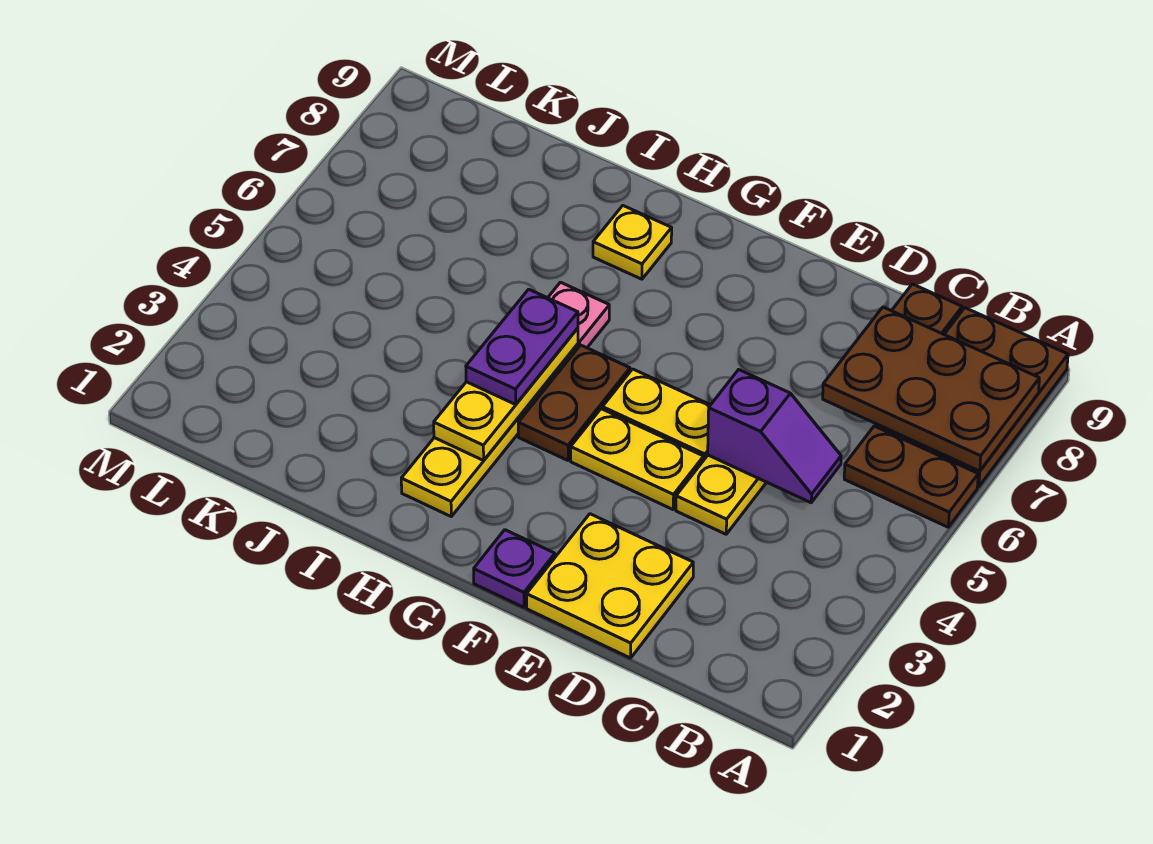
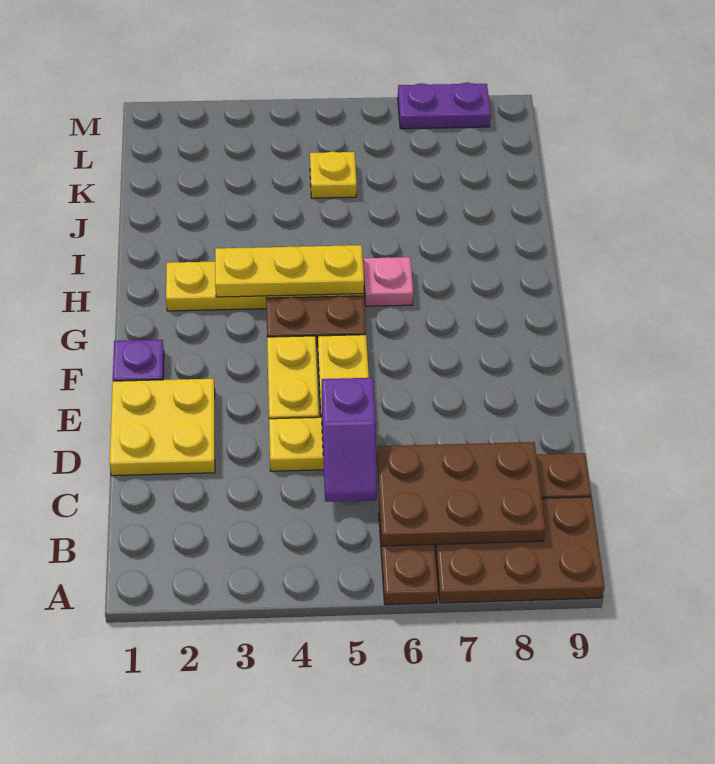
brown 2x3 plate [823,307,1039,471] -> brown 2x3 plate turned to [377,442,546,546]
purple 1x2 plate [466,289,578,404] -> purple 1x2 plate moved to [398,82,491,129]
yellow 1x1 plate [593,206,672,279] -> yellow 1x1 plate moved to [310,151,357,198]

